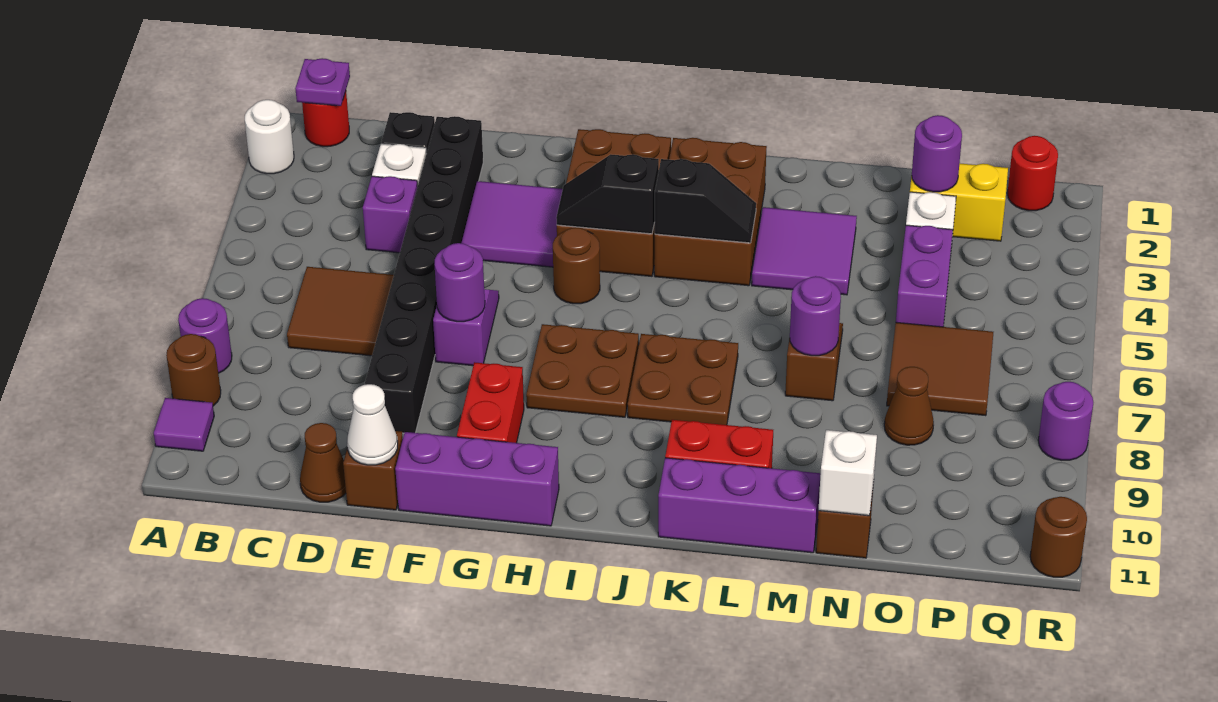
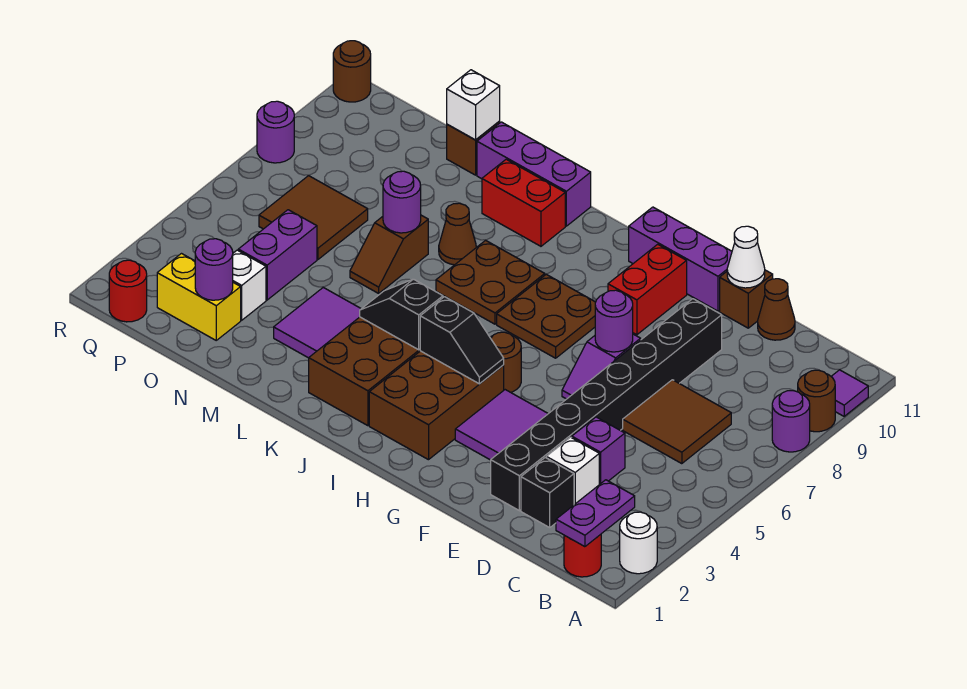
purple 1x1 plate [295,58,350,106] -> purple 1x2 plate [556,480,635,547]
brown 1x1 cone [884,367,934,445] -> brown 1x1 cone moved to [439,203,476,265]

